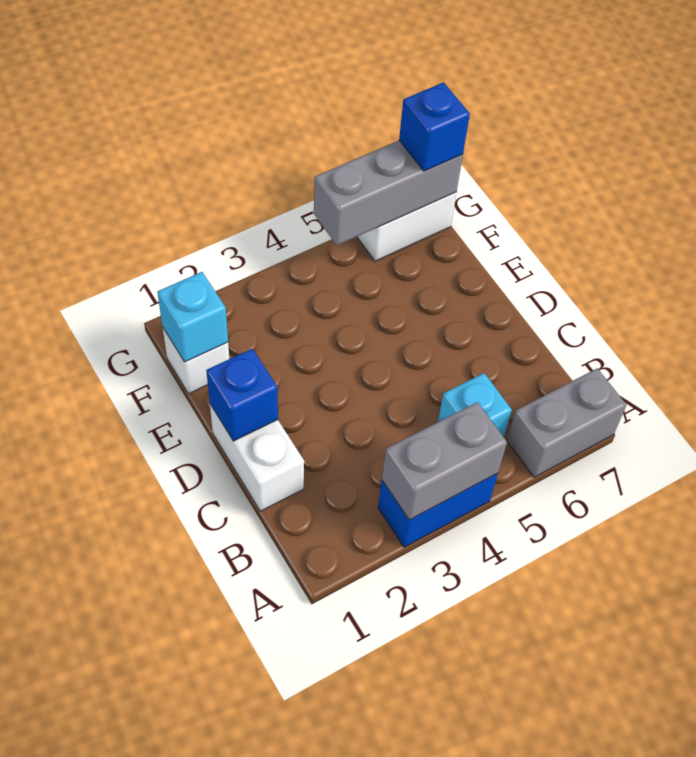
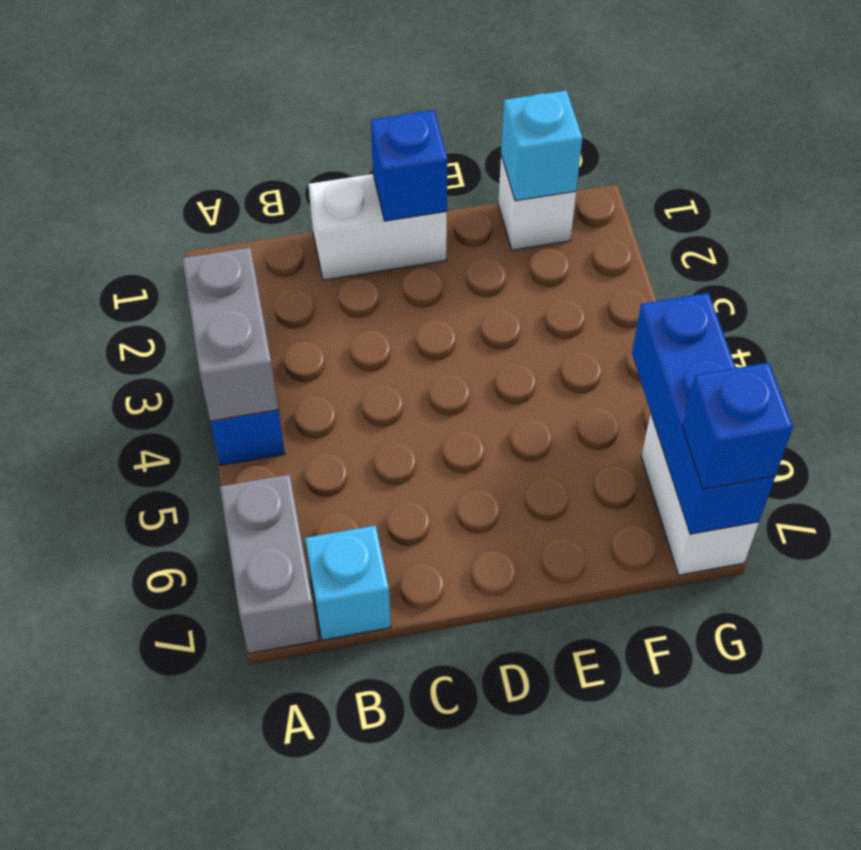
cyan 1x1 brick [438,373,512,437] -> cyan 1x1 brick moved to [305,525,391,640]
grey 1x3 brick [314,141,463,245] -> blue 1x3 brick [632,293,775,534]

